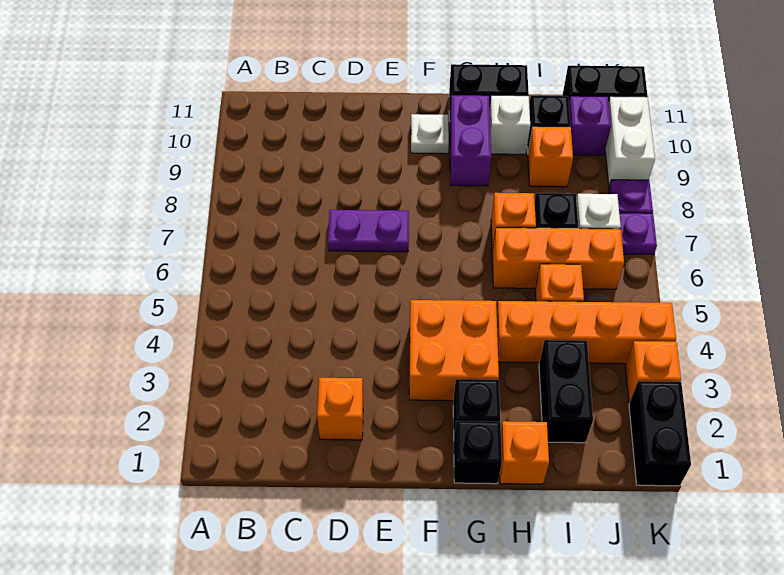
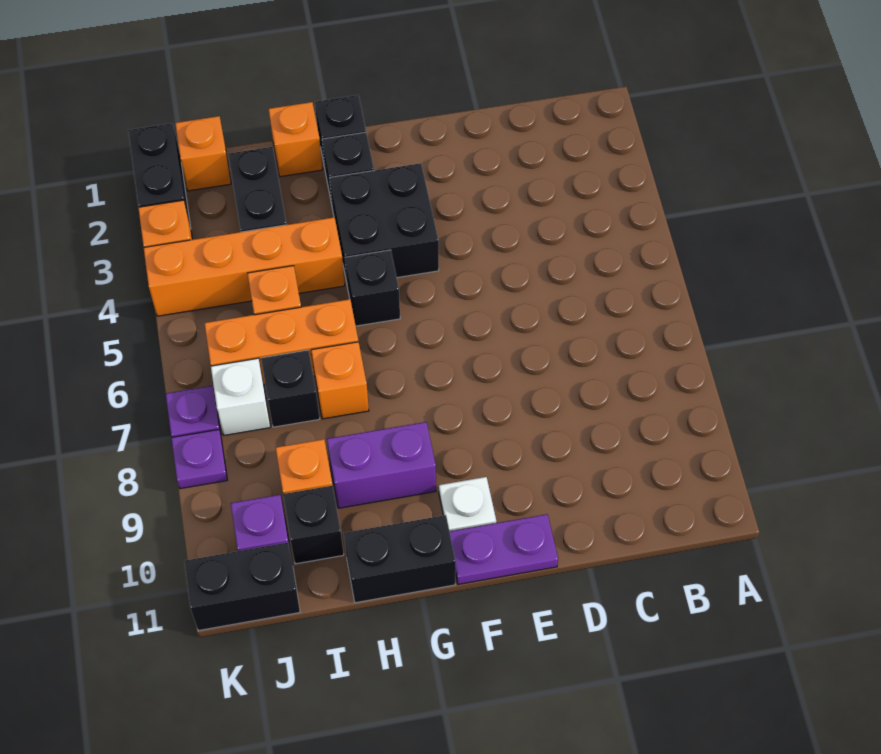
orange 1x1 brick [317,378,363,440] -> orange 1x1 brick moved to [175,116,231,191]
purple 1x2 plate [328,210,409,252] -> purple 1x2 plate moved to [450,514,558,584]
orange 2x2 brick [409,300,499,401] -> black 2x2 brick [329,163,439,282]
none -> black 1x1 brick [345,250,400,326]
purple 1x2 brick [450,95,491,186] -> purple 1x2 brick turned to [327,422,436,508]
white 1x1 brick [490,95,530,154] -> none
white 1x2 brick [605,96,655,186] -> none

